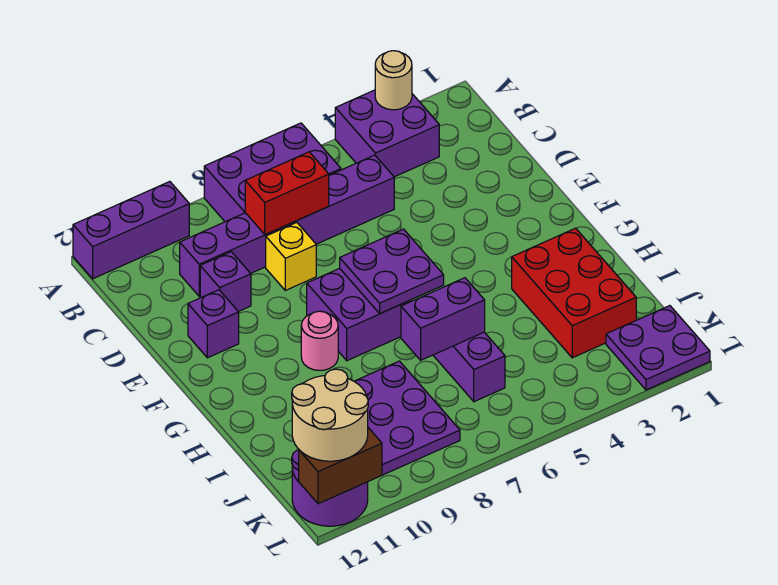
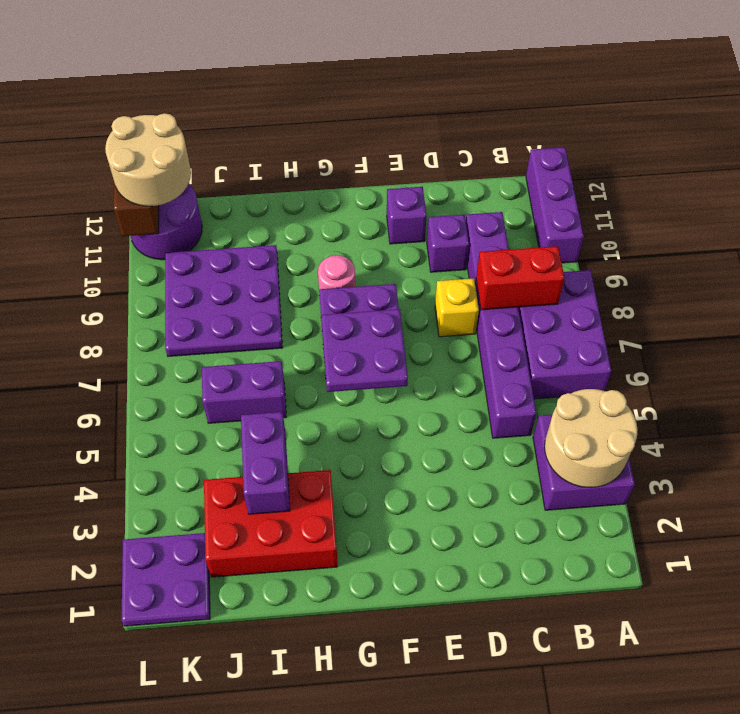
tan 1x1 round brick [375,51,412,110] -> tan 2x2 round brick [545,389,638,487]
red 1x2 brick [245,152,329,235] -> red 1x2 brick turned to [476,246,564,310]
purple 1x2 brick [401,278,485,360] -> purple 1x2 brick moved to [241,412,290,514]

